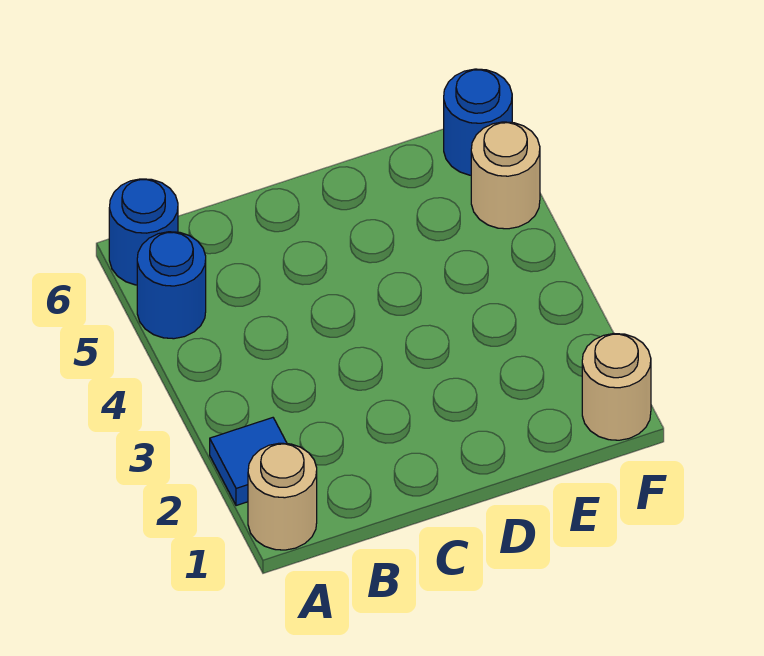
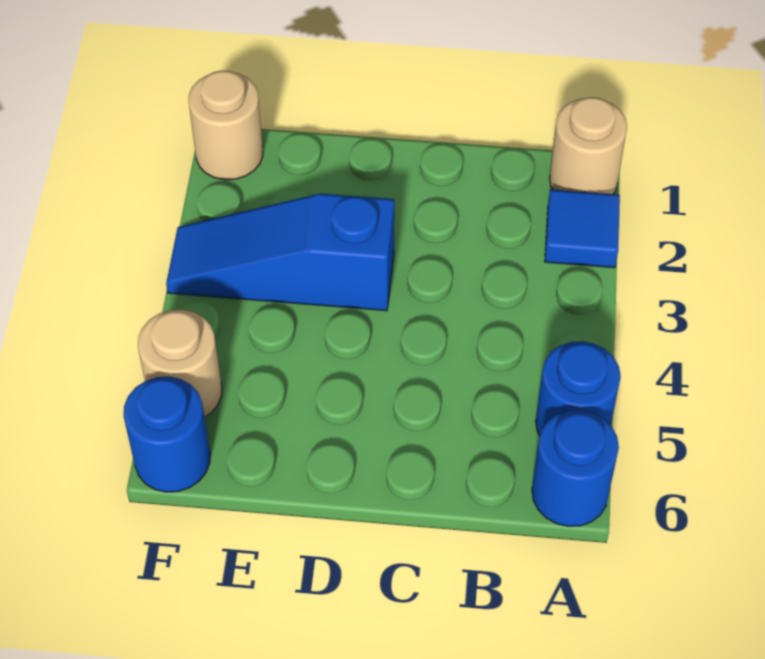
none -> blue 1x3 slope [166,194,394,311]

